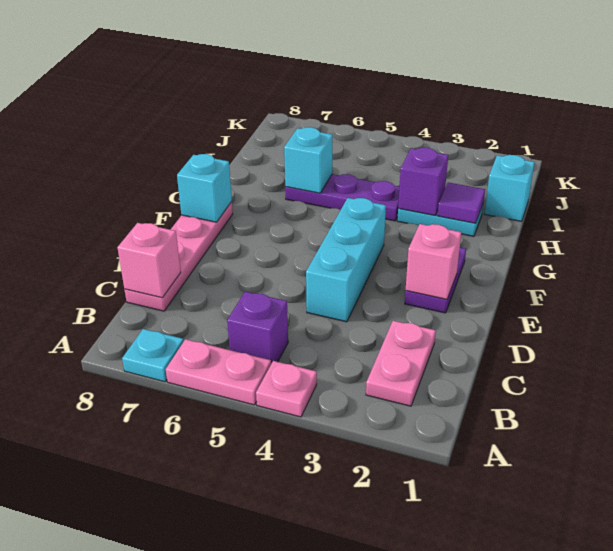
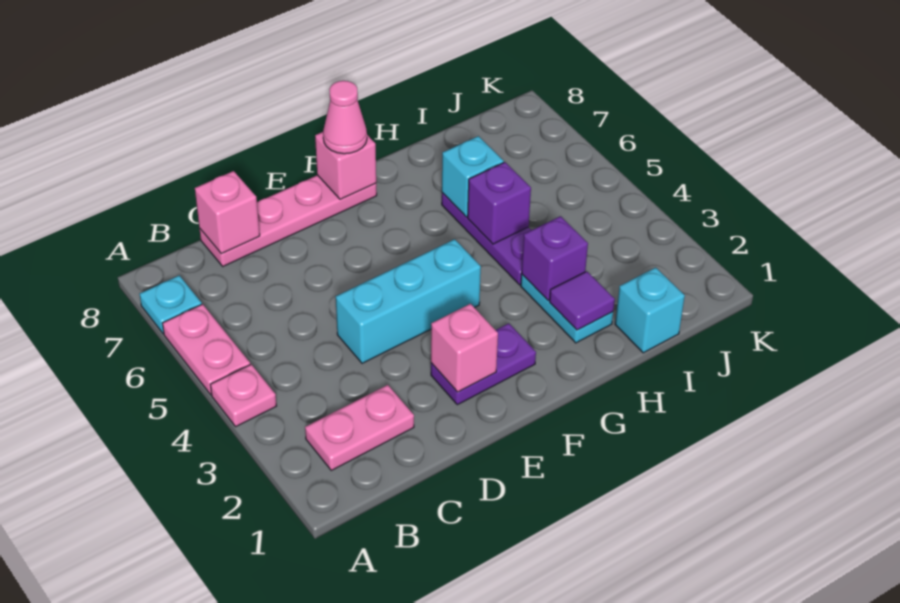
purple 1x1 brick [227,292,288,364] -> purple 1x1 brick moved to [468,162,531,244]
cyan 1x1 brick [177,154,232,222] -> pink 1x1 brick [315,132,376,199]
none -> pink 1x1 cone [323,81,367,154]

